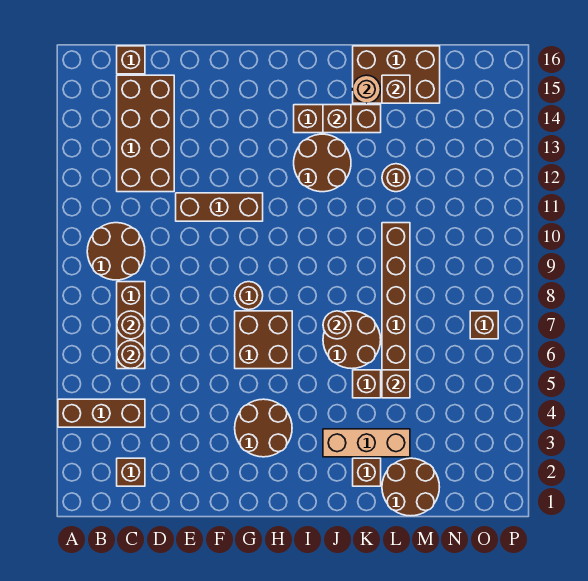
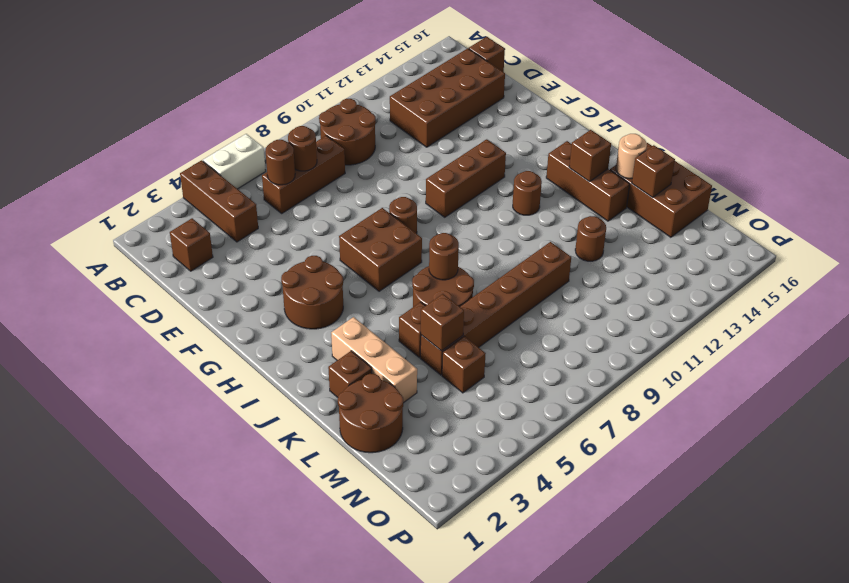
none -> white 1x2 brick [203,134,266,189]
brown 1x3 brick [176,193,263,221] -> brown 1x3 brick turned to [426,139,506,217]
brown 2x2 round brick [294,134,351,192] -> brown 1x1 round brick [513,171,542,215]
brown 1x1 brick [470,311,498,339] -> brown 1x1 brick moved to [442,337,486,393]

